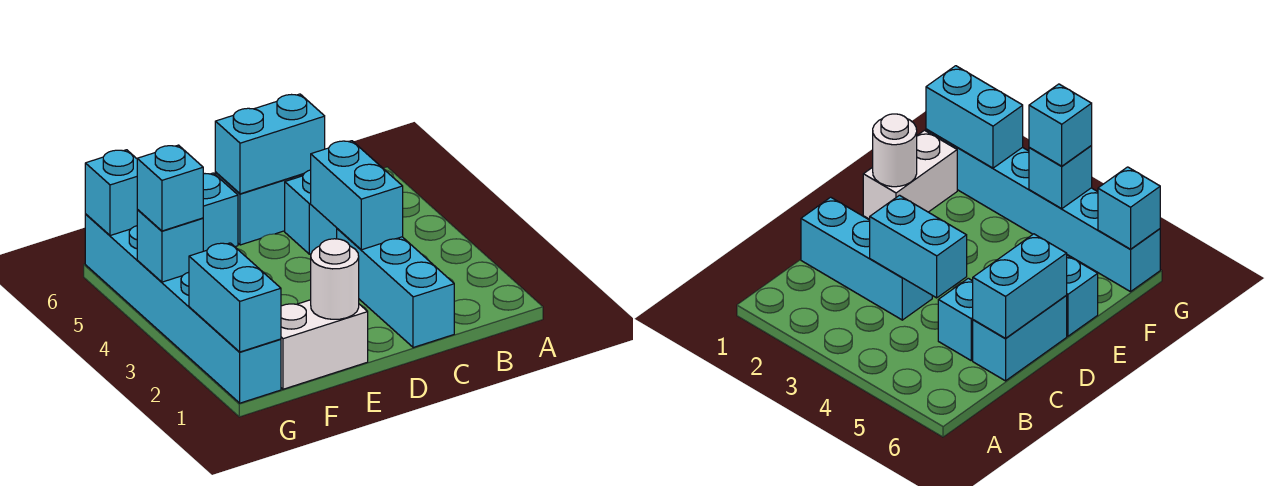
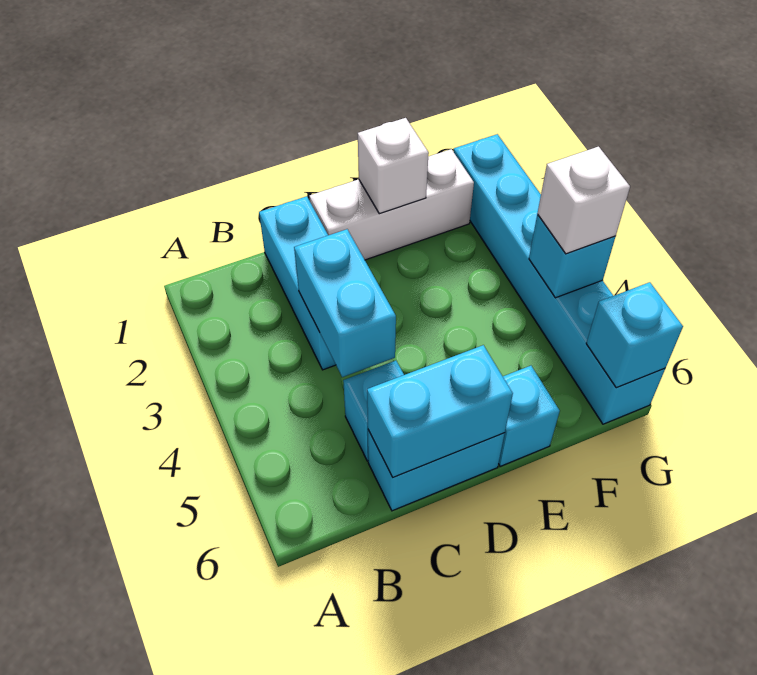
white 1x2 brick [281,300,368,389] -> white 1x3 brick [309,149,474,260]
white 1x1 round brick [311,239,359,319] -> white 1x1 brick [358,118,429,214]
cyan 1x2 brick [189,243,281,352] -> none
cyan 1x1 brick [137,145,203,231] -> white 1x1 brick [537,147,630,254]

